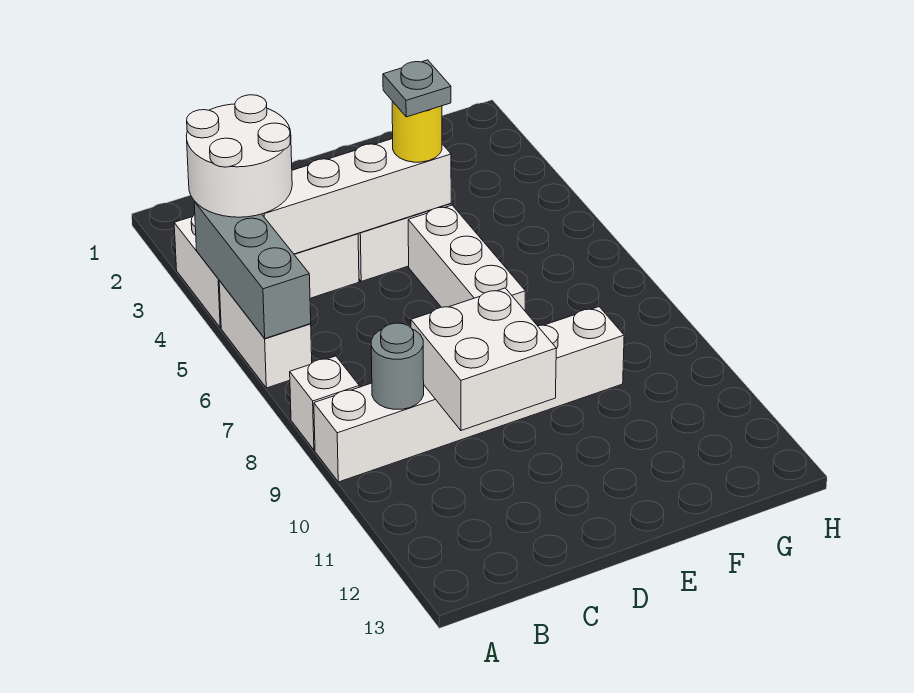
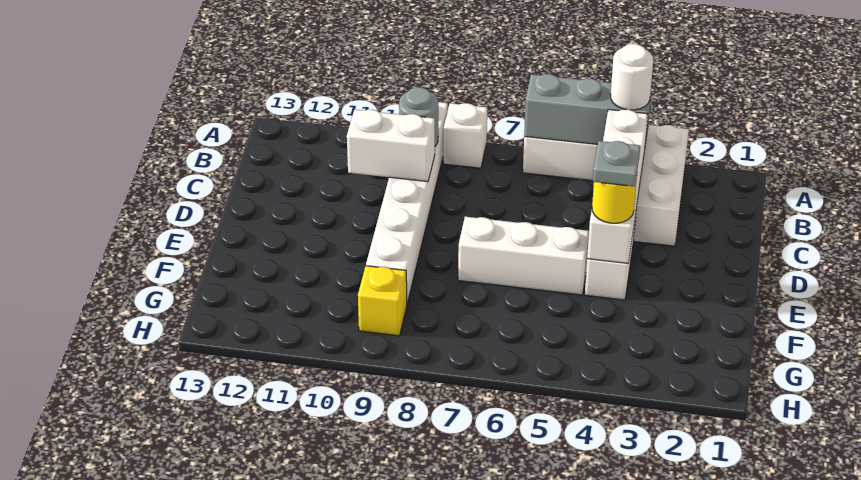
white 2x2 round brick [186,95,292,217] -> white 1x1 round brick [611,44,653,110]
white 2x2 brick [411,288,556,430] -> white 1x2 brick [347,110,435,182]
none -> yellow 1x1 brick [358,266,407,336]

